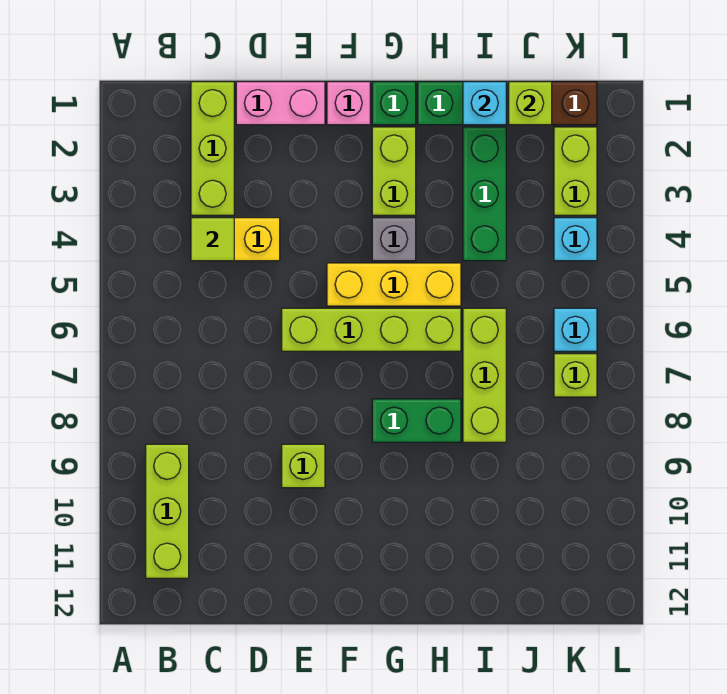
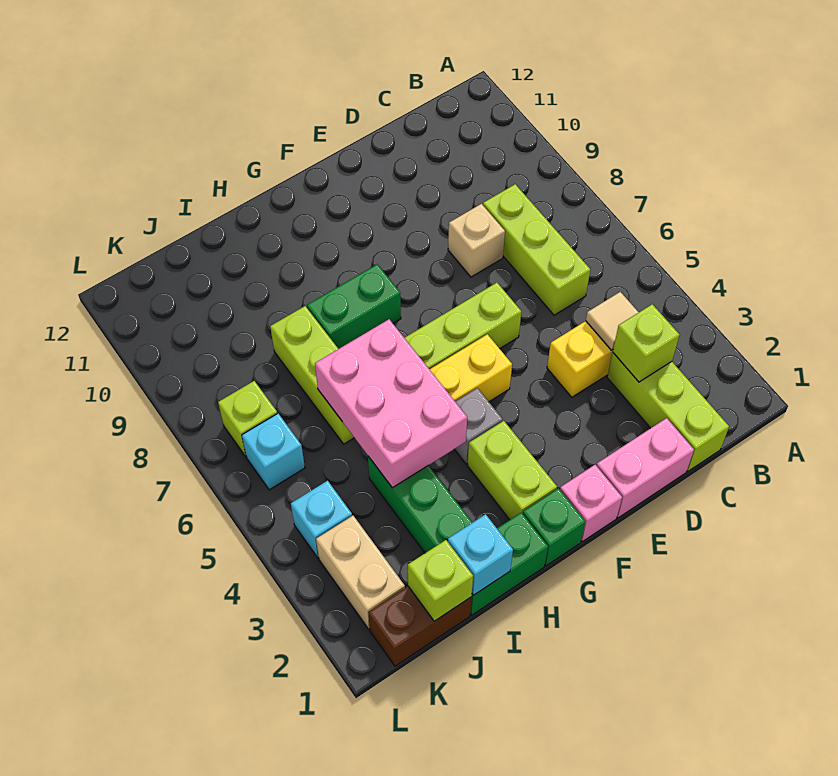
lime 1x3 brick [146,444,189,578] -> lime 1x3 brick moved to [483,184,590,315]
lime 1x1 tile [191,218,234,261] -> tan 1x1 tile [586,292,639,350]
none -> tan 1x1 brick [448,204,505,277]
lime 1x1 brick [282,444,325,488] -> lime 1x1 brick moved to [613,304,680,382]
none -> pink 2x3 brick [315,319,467,488]
lime 1x2 brick [554,127,597,215] -> tan 1x2 brick [316,516,405,629]

